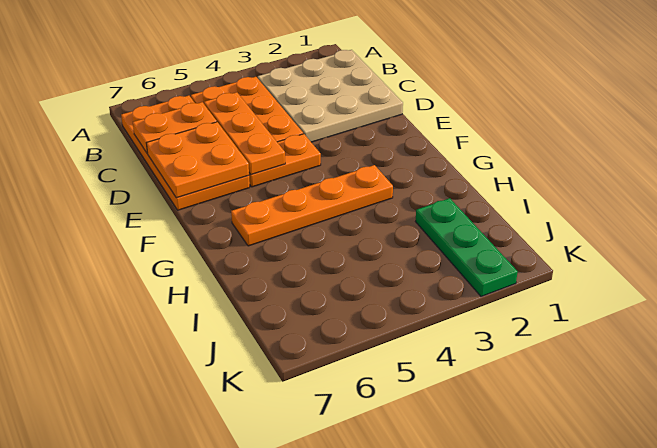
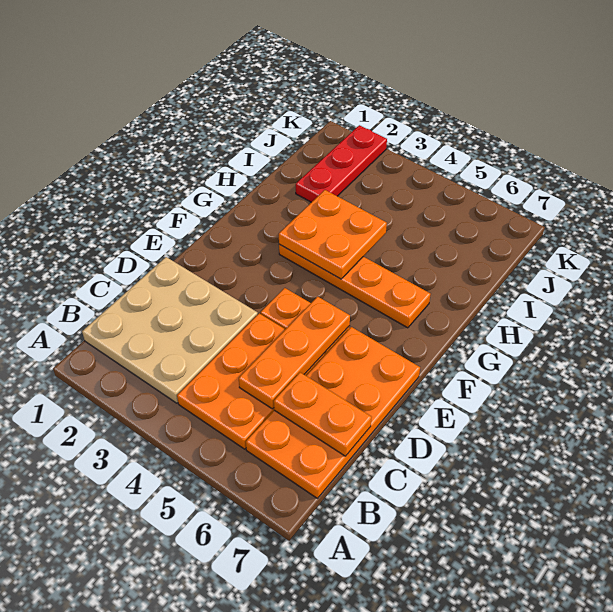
orange 2x2 plate [146,122,249,198] -> orange 2x2 plate moved to [279,190,387,279]
green 1x3 plate [416,198,518,297] -> red 1x3 plate [296,125,387,202]

